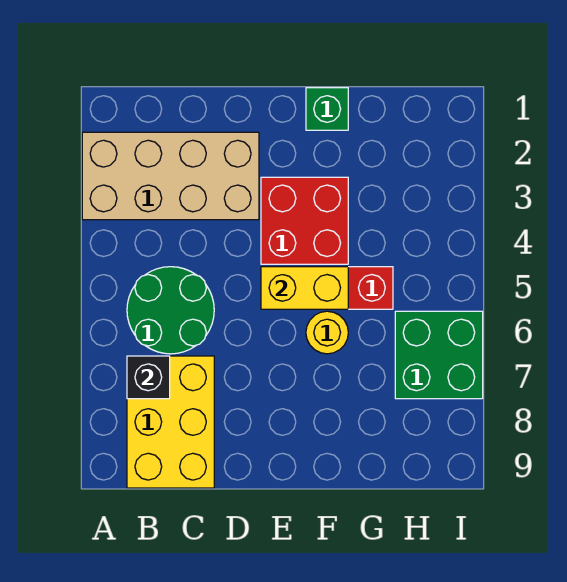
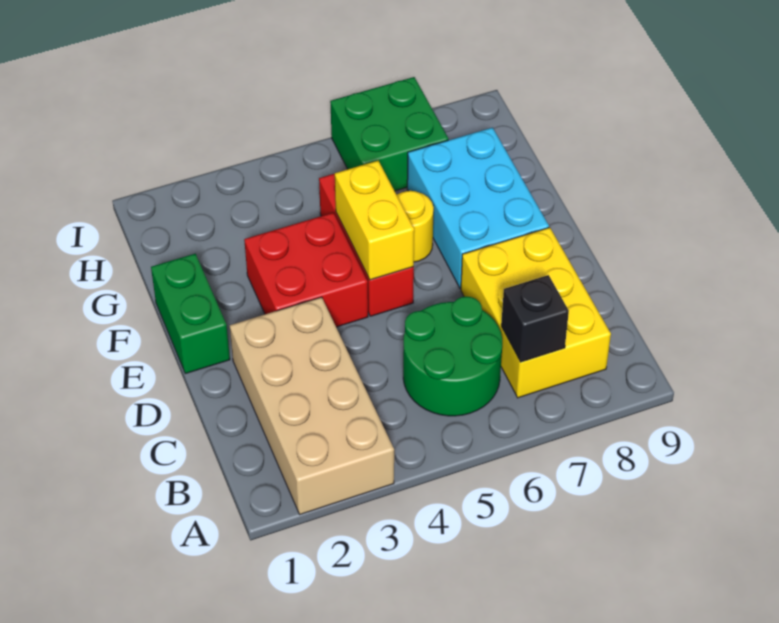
yellow 2x3 brick [127,356,214,488] -> yellow 2x3 brick turned to [461,227,611,398]
none -> cyan 2x3 brick [407,128,549,289]
green 1x1 brick [306,88,348,130] -> green 1x2 brick [151,254,230,374]

